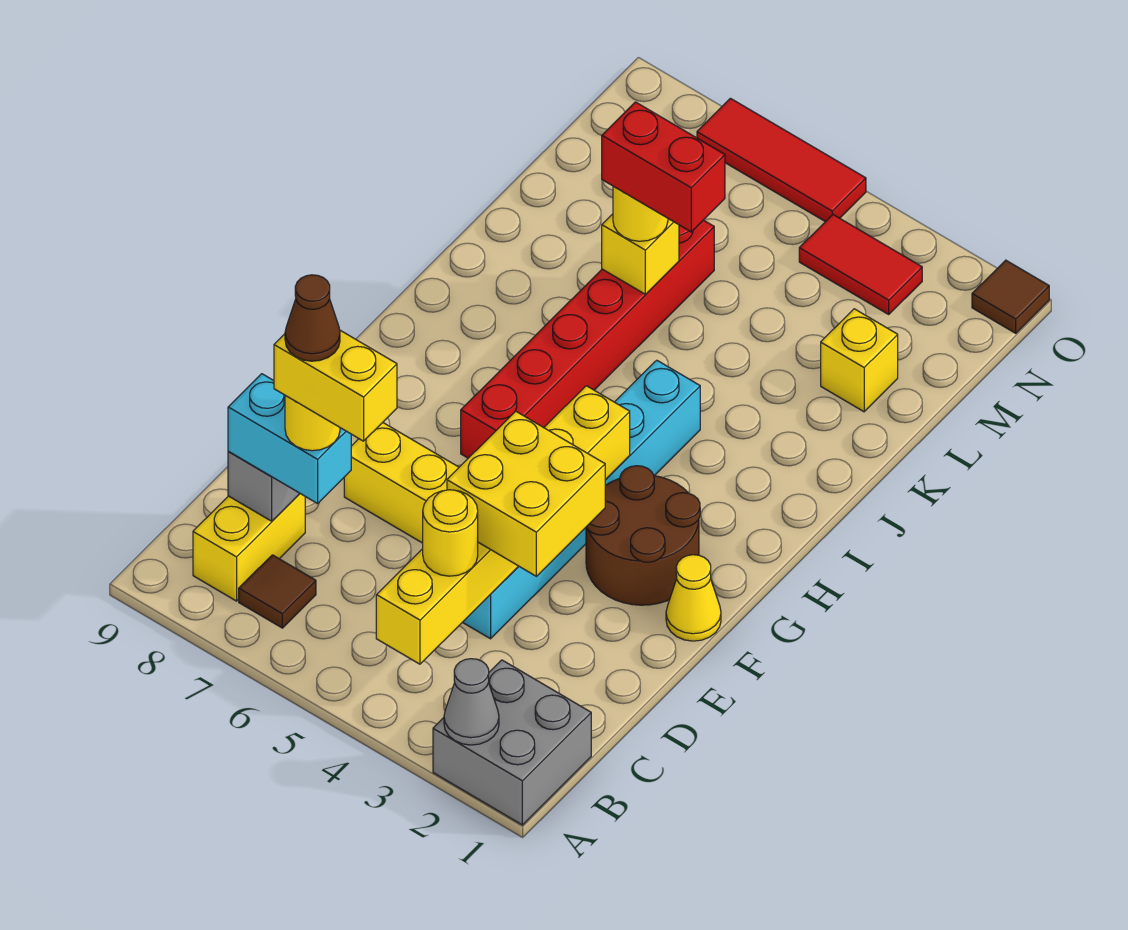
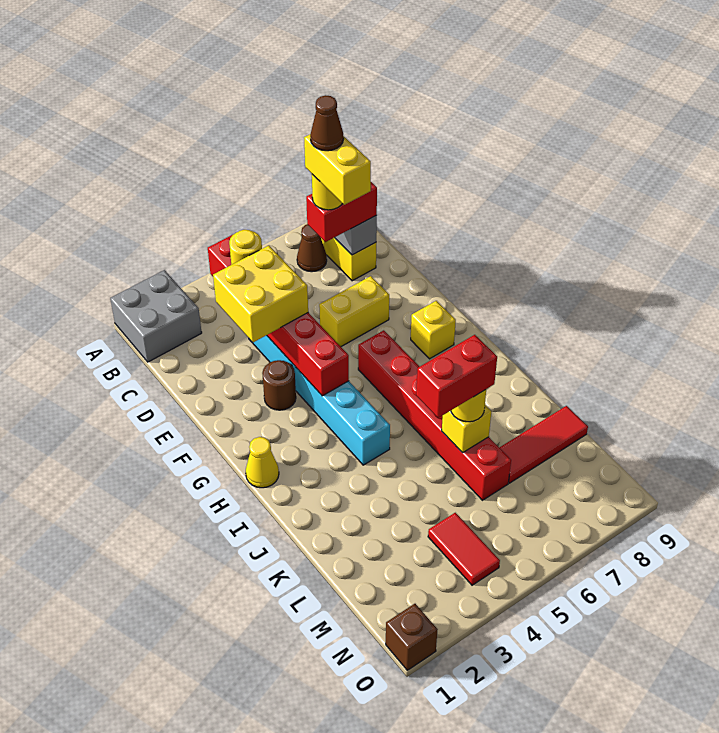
grey 1x1 cone [444,659,499,745] -> none
yellow 1x6 brick [376,386,630,664] -> red 1x6 brick [208,235,349,396]
brown 1x1 tile [239,555,316,628] -> brown 1x1 cone [297,224,327,272]
yellow 1x2 brick [274,330,397,441] -> yellow 1x2 brick turned to [304,135,371,205]
cyan 1x2 brick [228,374,351,504] -> red 1x2 brick [306,182,377,242]
yellow 1x1 cone [666,555,721,641] -> yellow 1x1 cone moved to [246,437,279,488]
brown 2x2 round brick [586,466,700,605] -> brown 1x1 round brick [262,360,296,410]
yellow 1x1 brick [821,309,898,412] -> yellow 1x1 brick moved to [411,301,456,359]
red 1x2 tile [799,215,922,314] -> red 1x2 tile turned to [428,513,500,585]
brown 1x1 tile [972,260,1049,333] -> brown 1x1 brick [386,604,438,670]
red 1x3 tile [697,98,866,222] -> red 1x3 tile moved to [499,406,588,483]

